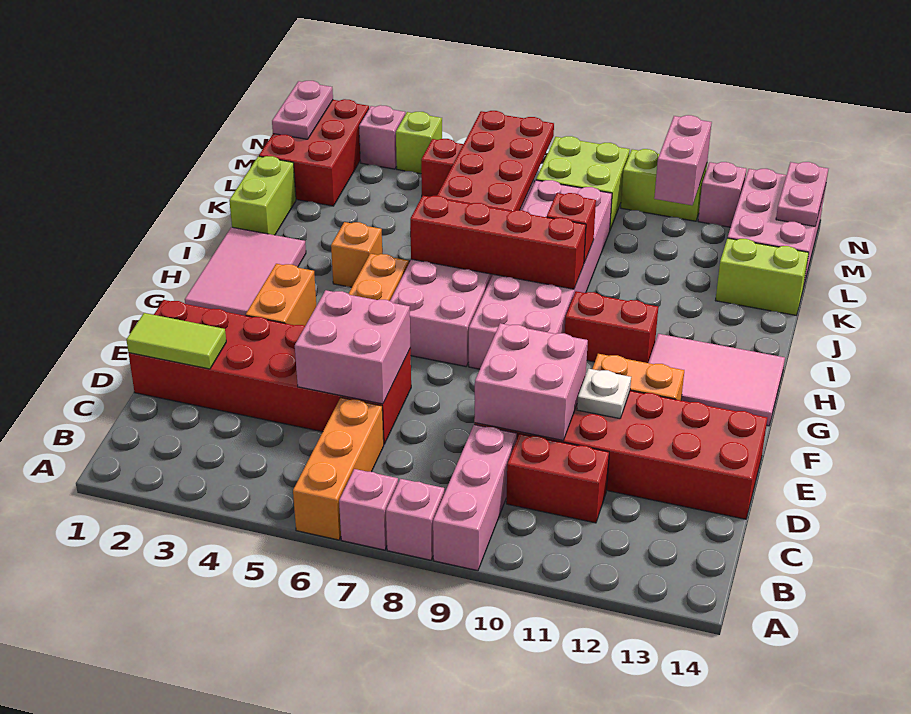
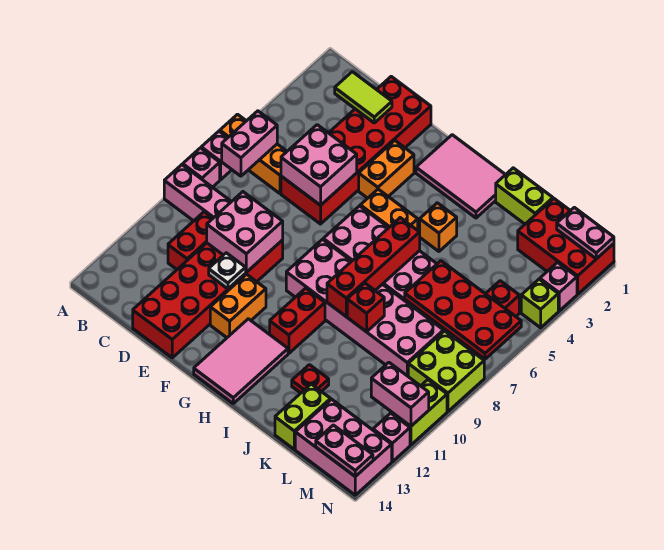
none -> pink 1x2 brick [222,111,277,176]
lime 1x2 tile [126,313,226,369] -> lime 1x2 tile turned to [335,72,392,123]
orange 1x2 brick [246,264,316,326] -> orange 1x2 brick turned to [359,140,414,198]
none -> red 1x1 plate [292,365,329,393]

